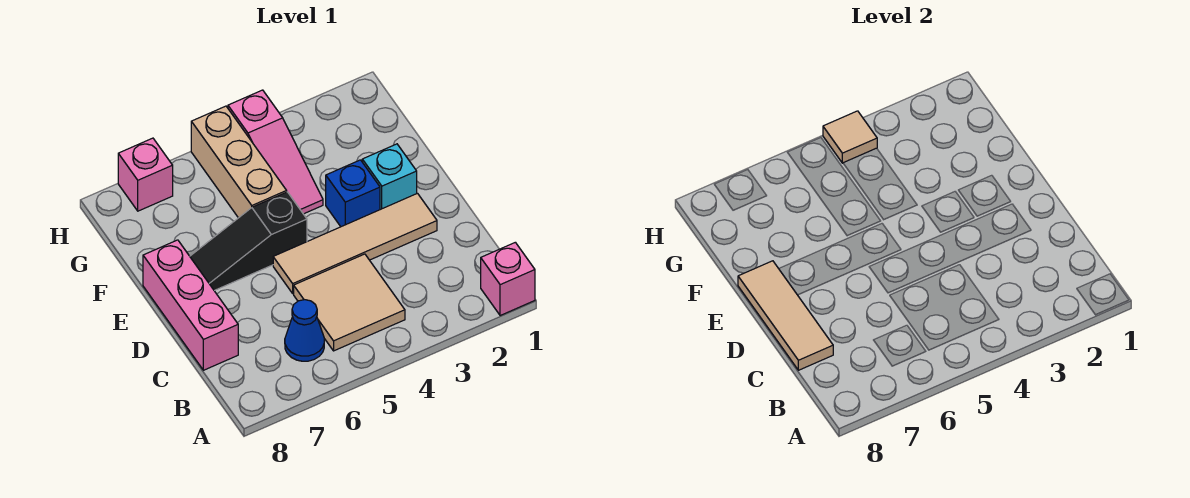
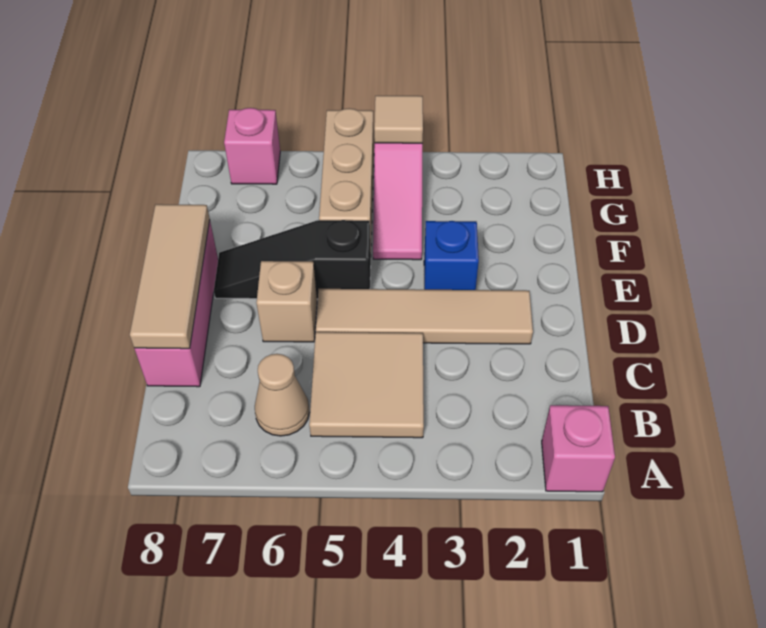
blue 1x1 cone [285,300,324,361] -> tan 1x1 cone [255,354,310,436]
none -> tan 1x1 brick [256,261,317,342]
cyan 1x1 brick [362,144,417,210] -> none

